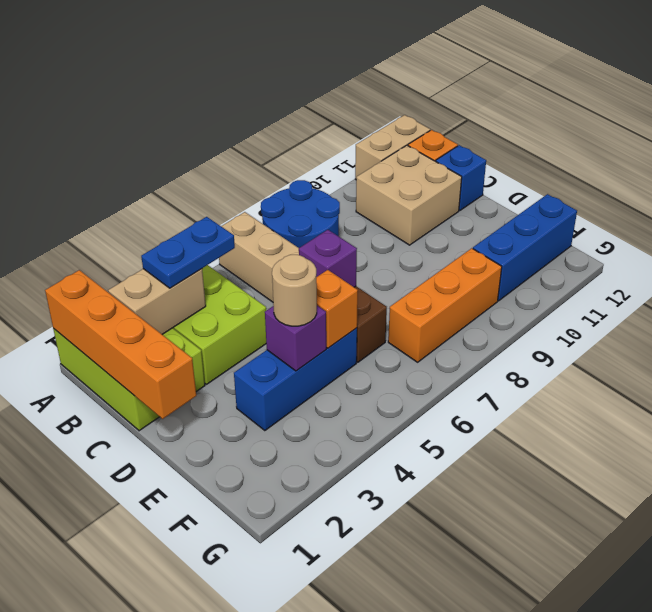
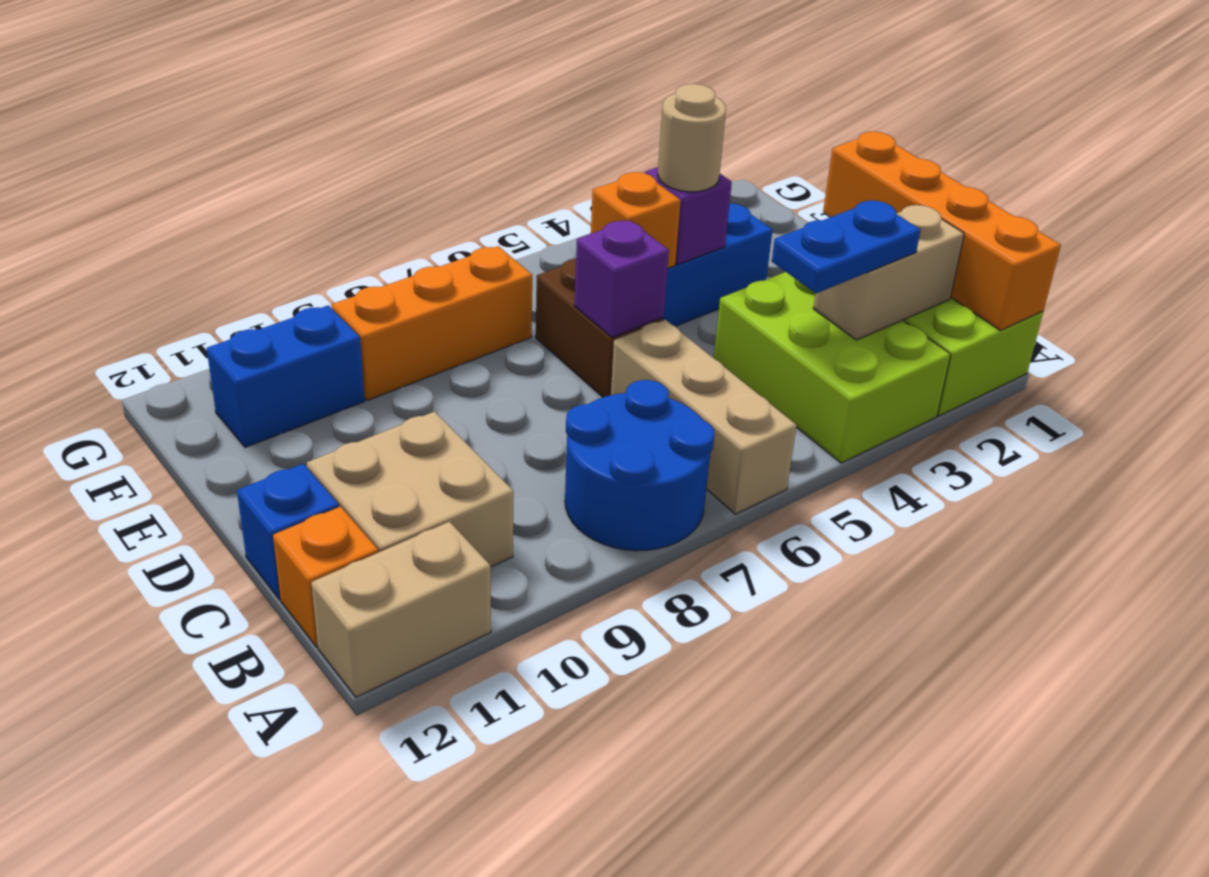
blue 1x3 brick [473,194,577,301] -> blue 1x2 brick [207,305,365,447]

